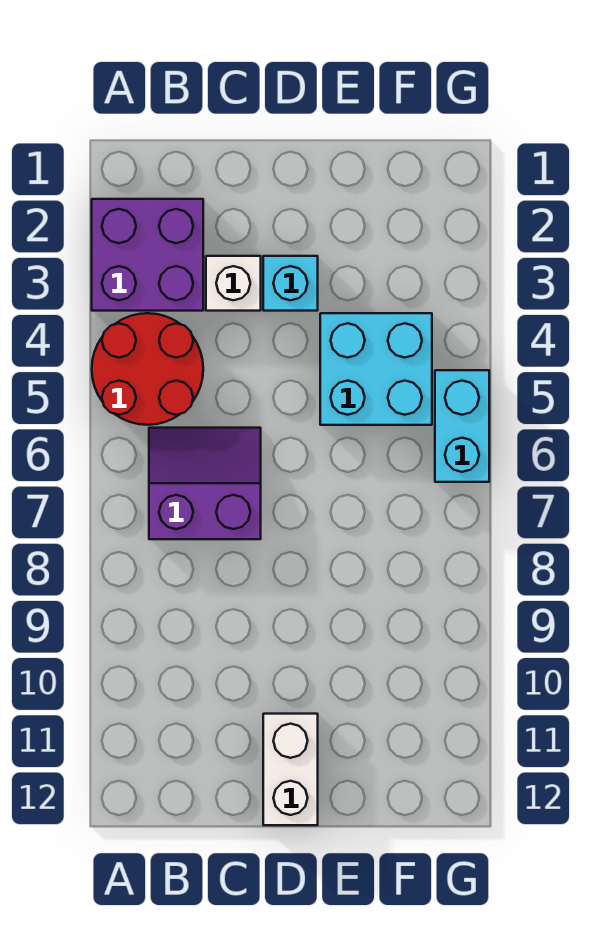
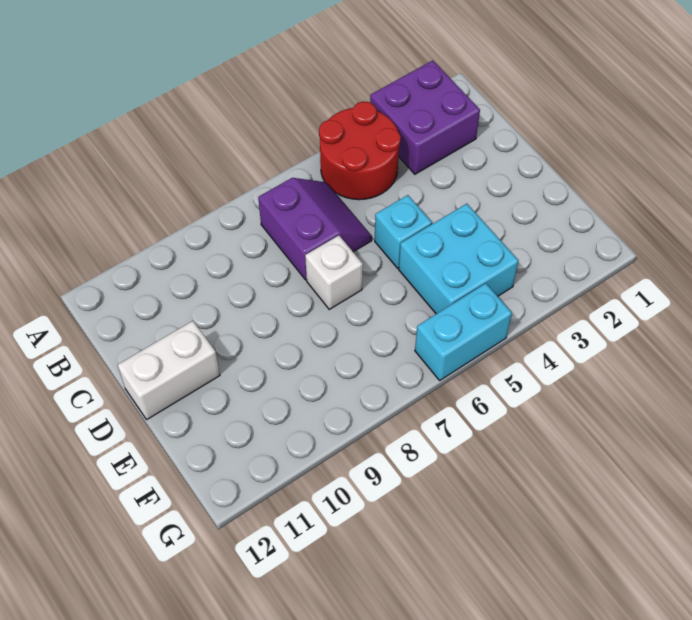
white 1x1 brick [206,256,261,311] -> white 1x1 brick moved to [305,235,363,309]
cyan 1x1 brick [263,256,318,311] -> cyan 1x1 brick moved to [375,195,432,268]

